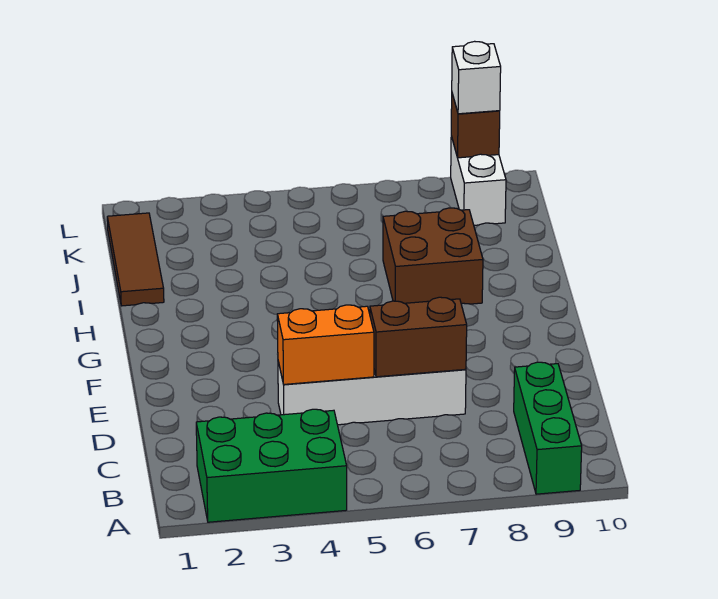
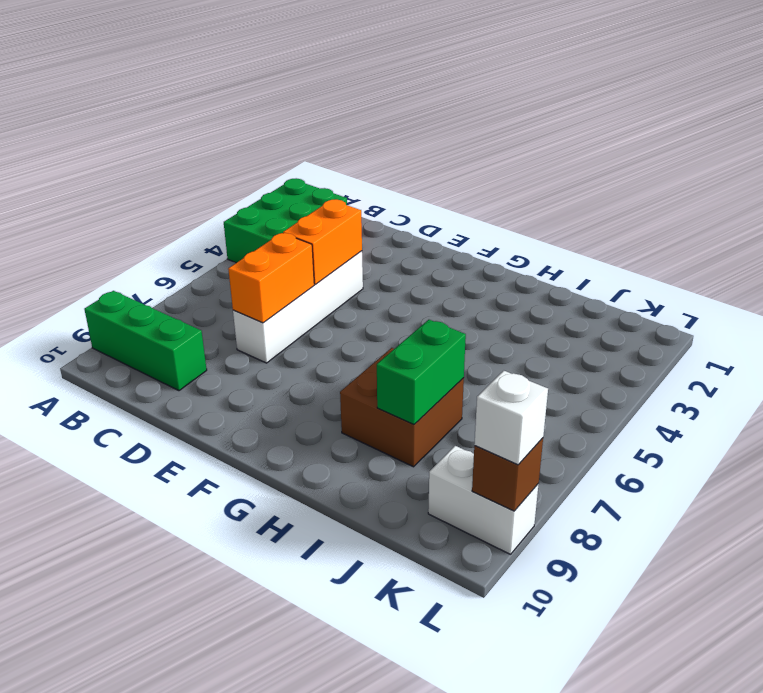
brown 1x2 brick [370,297,467,377] -> orange 1x2 brick [228,233,314,323]
brown 1x3 tile [107,213,164,306] -> none
none -> green 1x2 brick [377,320,466,424]

